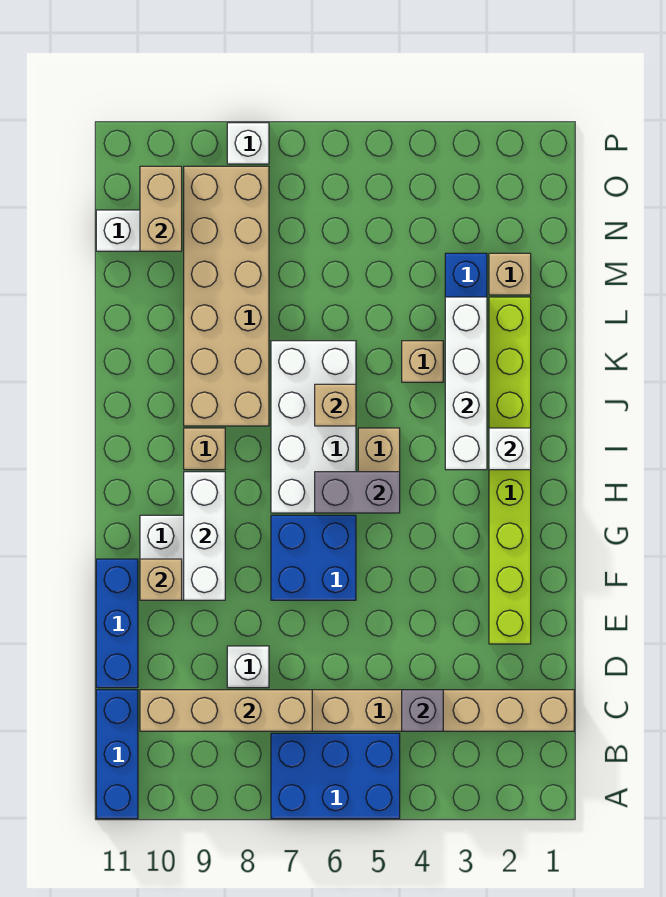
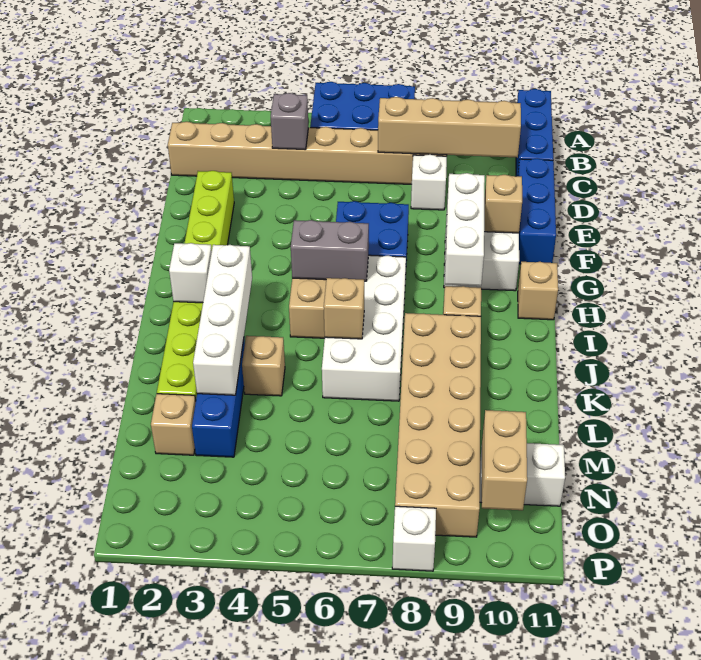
none -> tan 1x1 brick [518,262,558,320]

